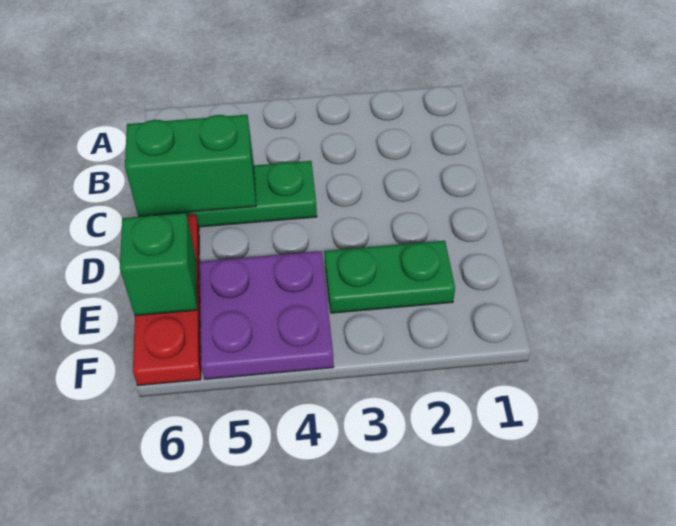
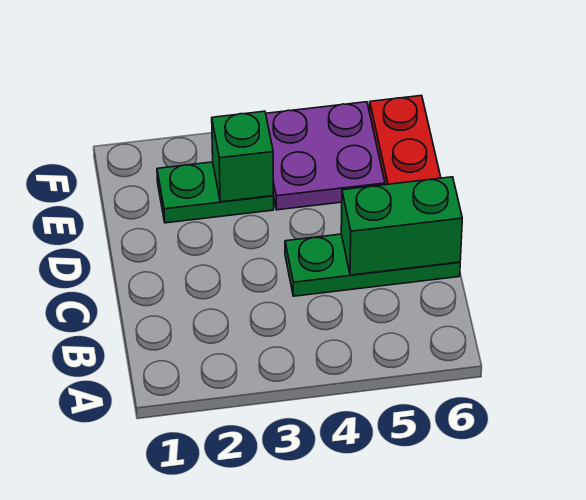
green 1x1 brick [120,213,197,316] -> green 1x1 brick moved to [212,111,273,202]

